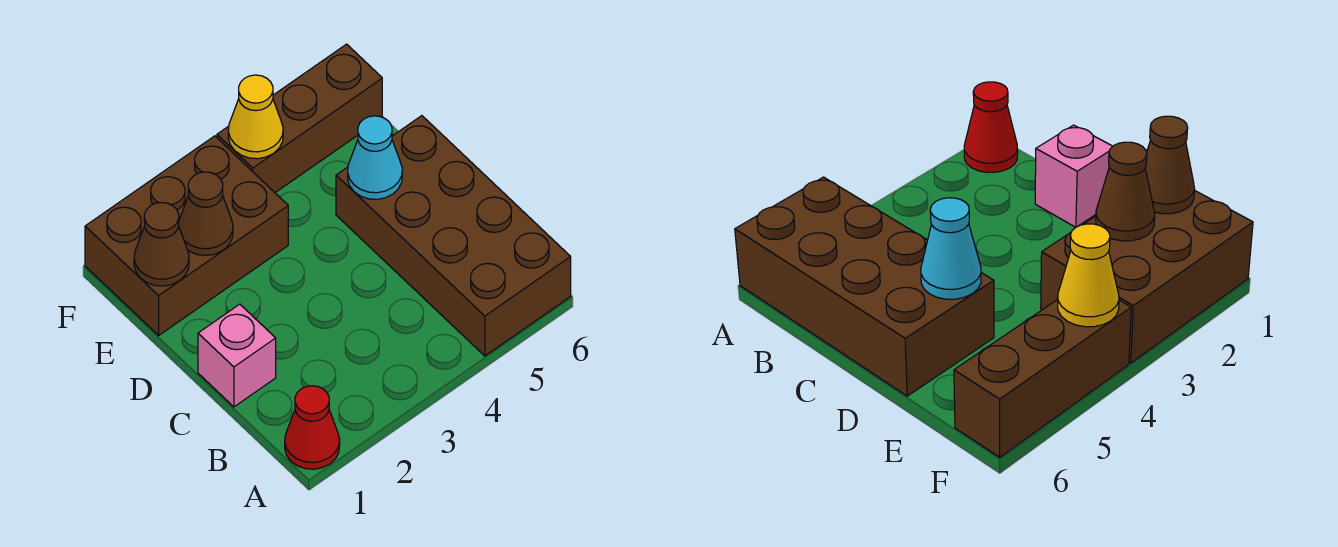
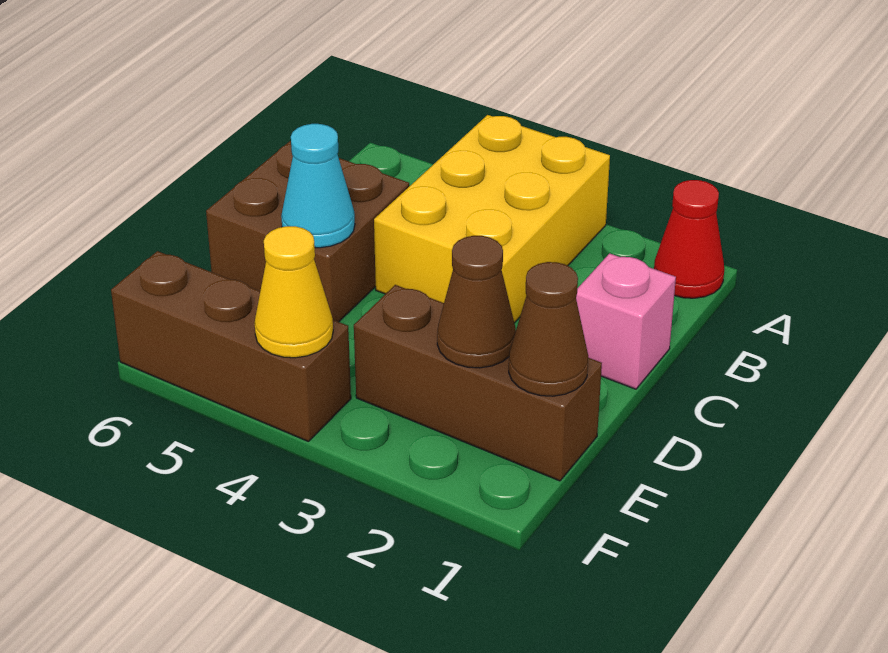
none -> yellow 2x3 brick [374,115,610,323]
brown 2x4 brick [336,116,571,356] -> brown 2x2 brick [206,141,409,322]
brown 2x3 brick [85,136,288,335] -> brown 1x3 brick [354,285,602,481]

